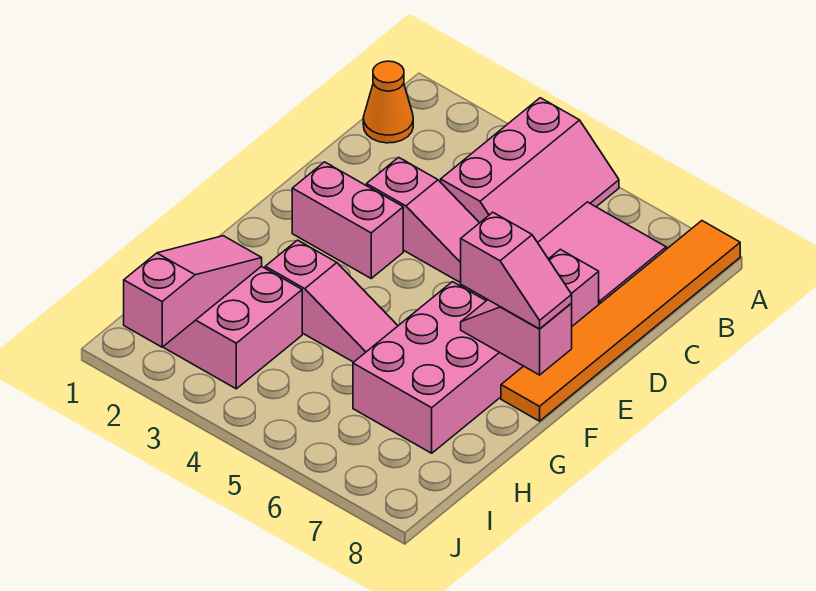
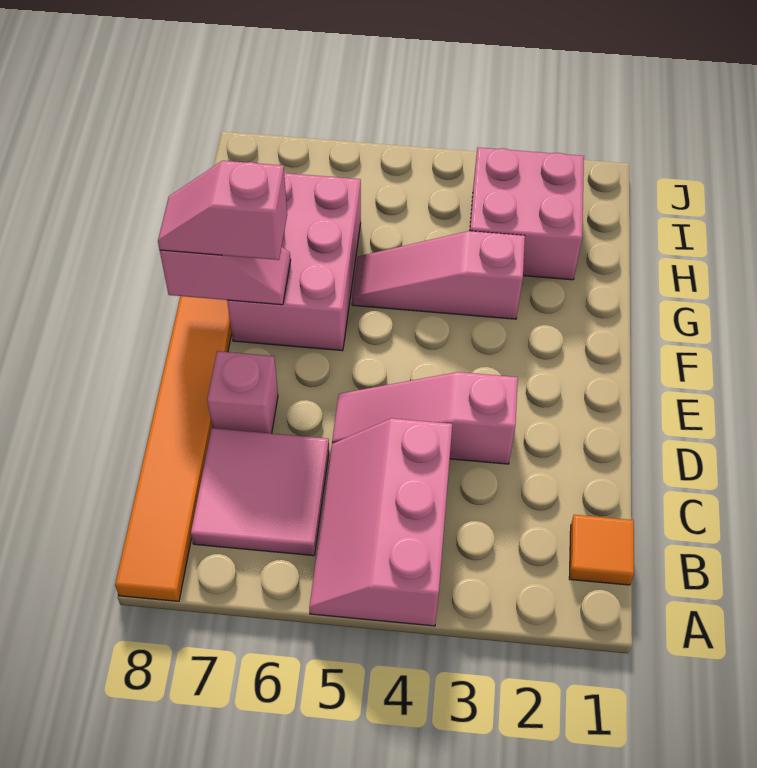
orange 1x1 cone [363,61,413,143] -> orange 1x1 tile [569,515,634,585]
pink 1x2 brick [292,162,403,278] -> none
pink 1x3 slope [124,236,262,347] -> none

